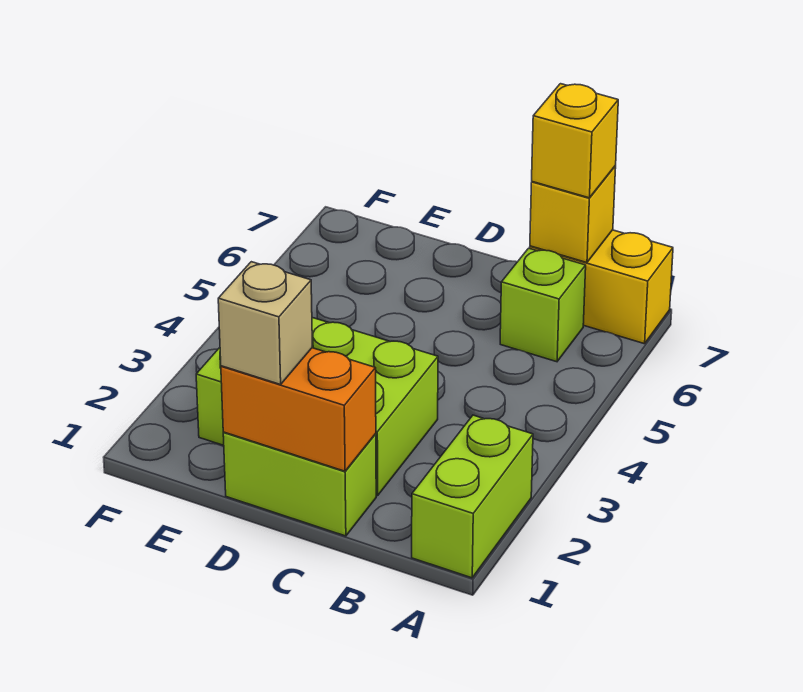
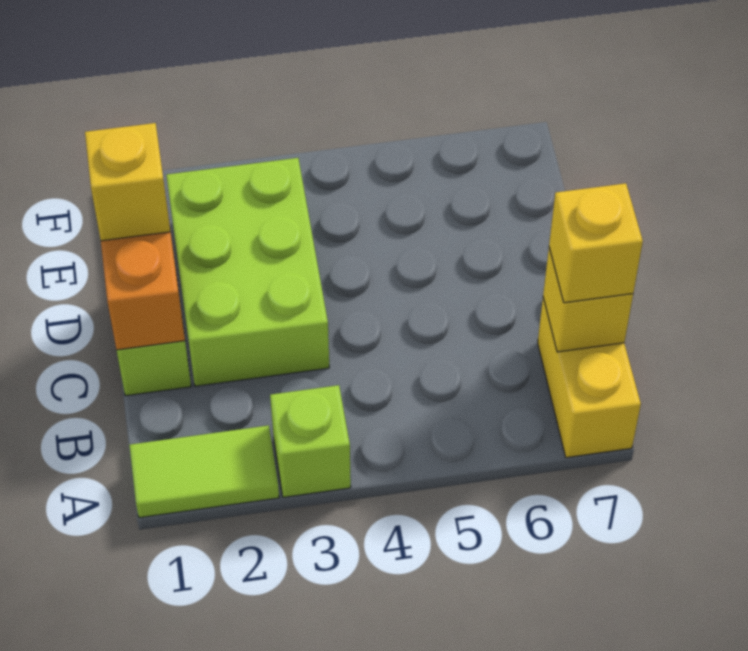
lime 1x2 brick [412,415,533,578] -> lime 1x2 tile [129,425,279,518]
lime 1x1 brick [500,248,586,362] -> lime 1x1 brick moved to [270,385,351,497]
tan 1x1 brick [218,262,312,385] -> yellow 1x1 brick [85,123,170,241]

